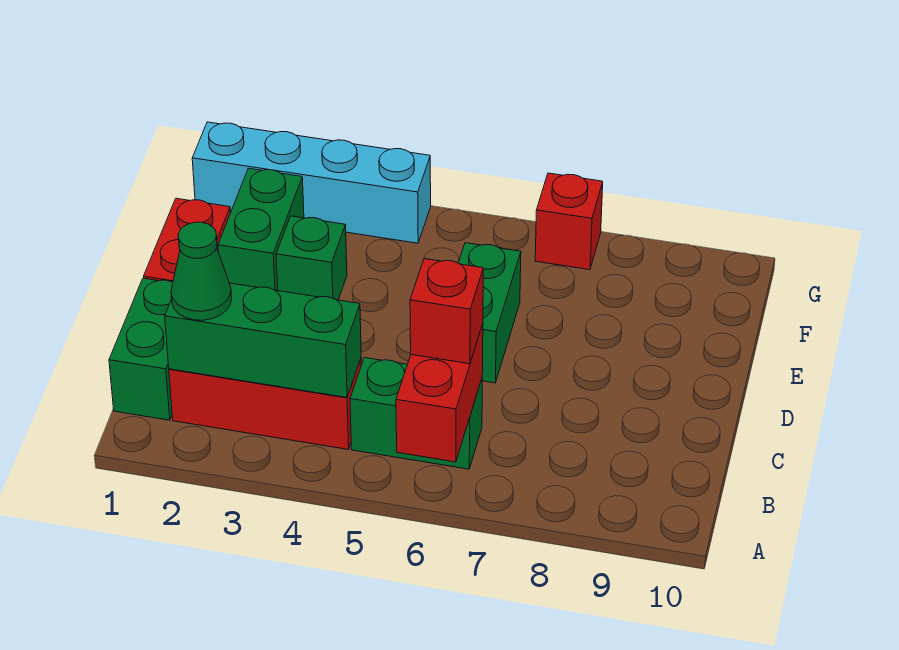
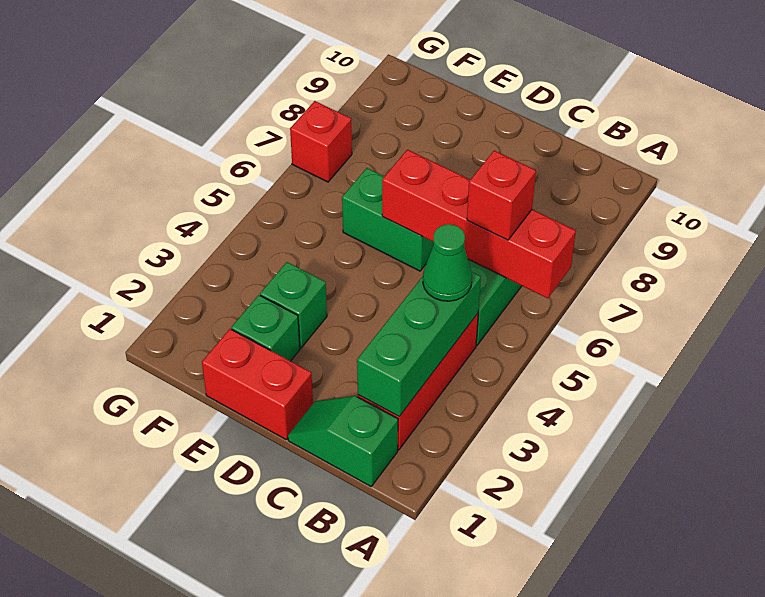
red 1x2 brick [396,324,483,462] -> red 1x4 brick [382,150,576,298]
green 1x2 brick [109,278,173,420] -> green 1x2 slope [288,396,398,486]
green 1x1 cone [171,222,232,320] -> green 1x1 cone moved to [423,224,472,301]
green 1x2 brick [218,168,304,291] -> green 1x1 brick [231,295,300,361]
cyan 1x4 brick [192,122,431,243] -> none

